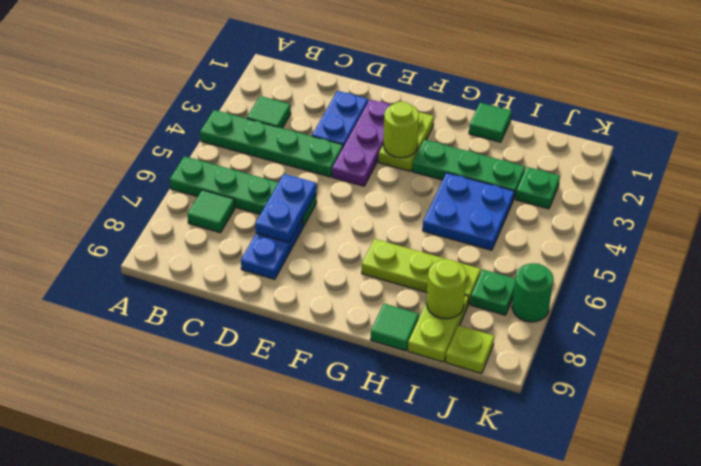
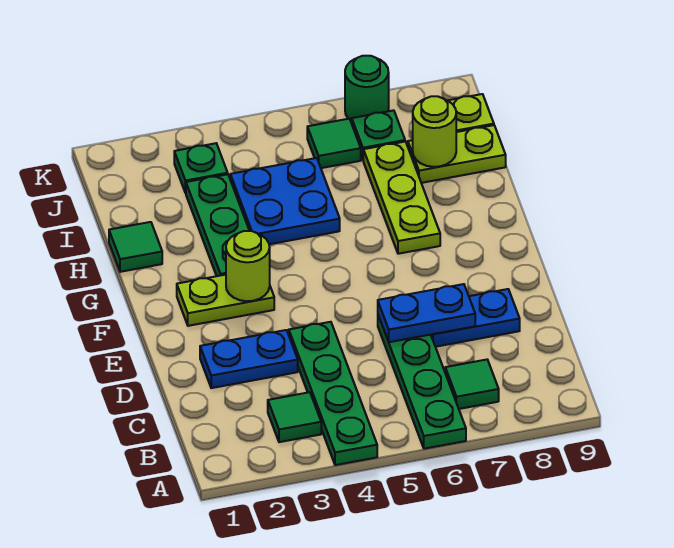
purple 1x3 plate [332,99,391,186] -> none
green 1x1 tile [371,304,419,351] -> green 1x1 tile moved to [307,119,361,168]

